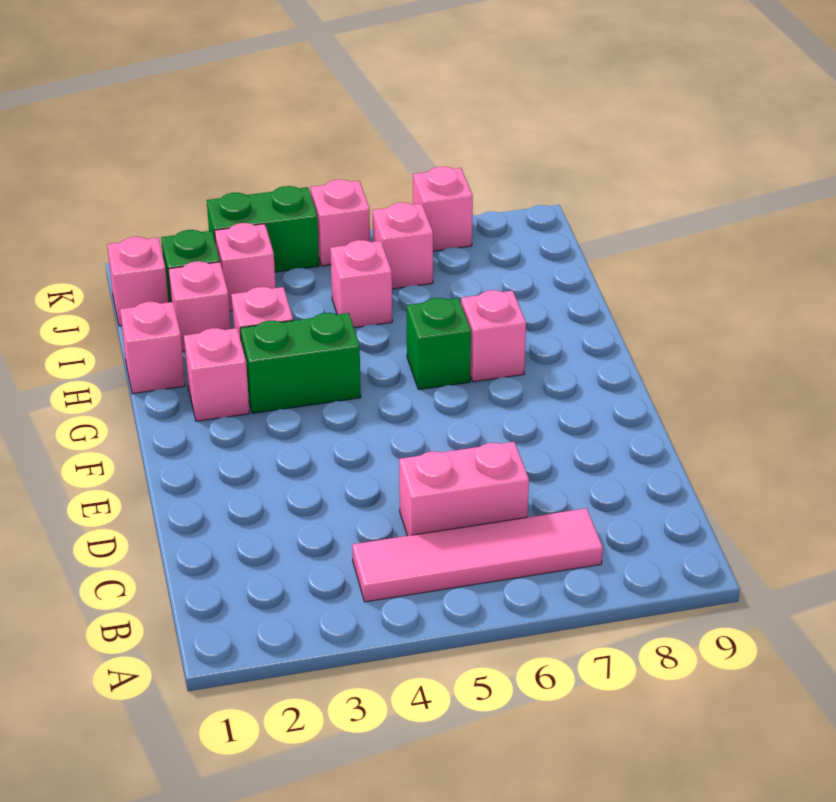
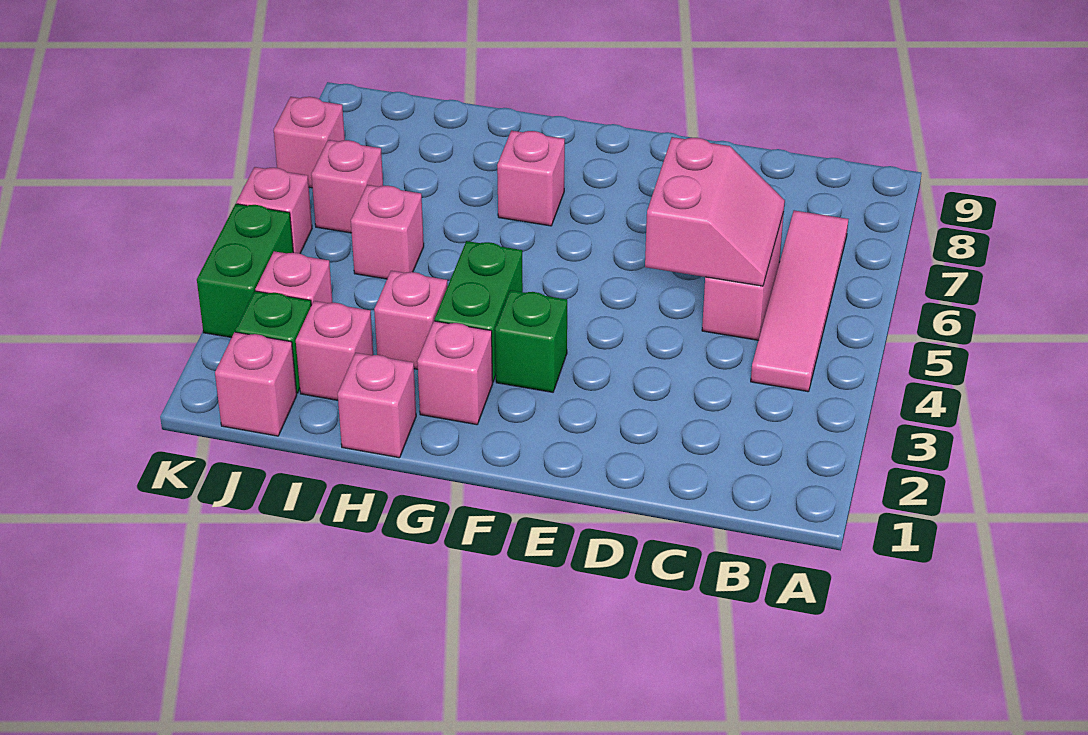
none -> pink 2x2 slope [645,137,785,286]
green 1x1 brick [407,298,471,390] -> green 1x1 brick moved to [495,290,567,392]

